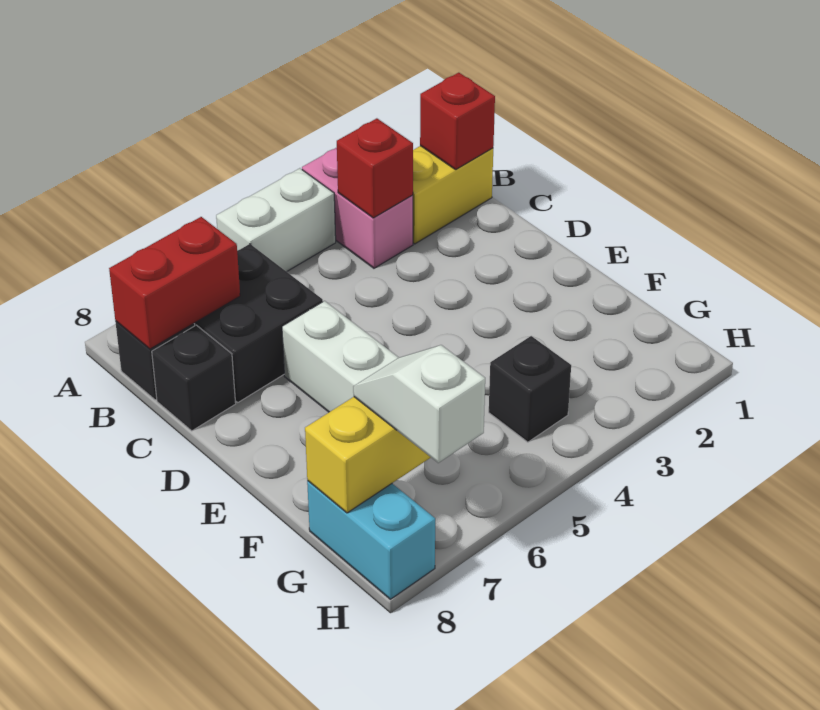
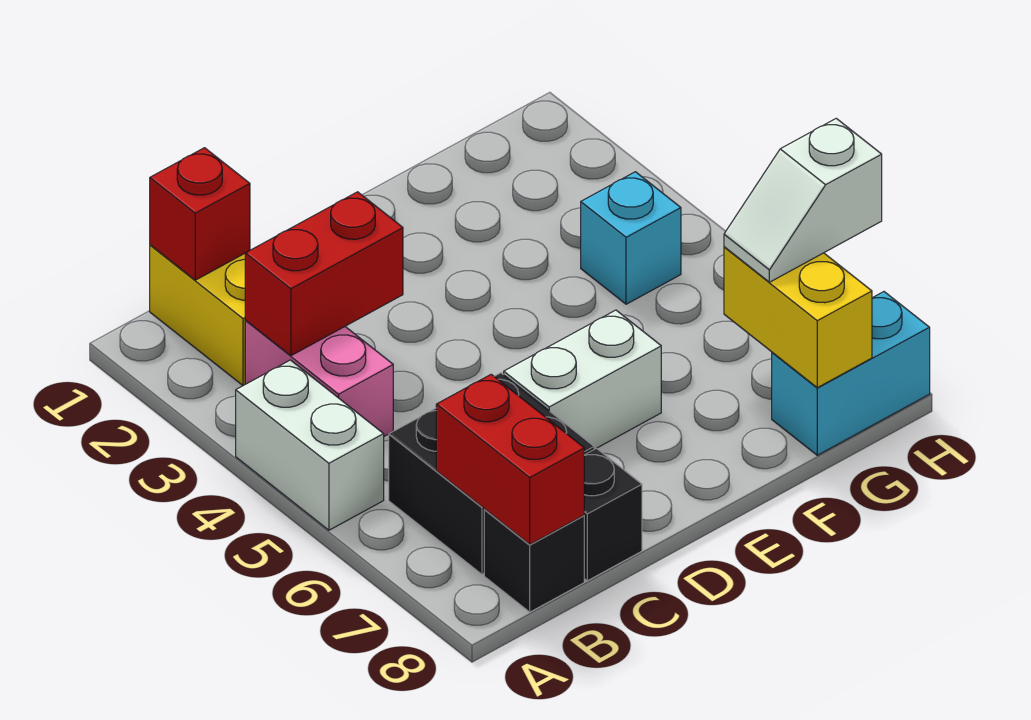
pink 1x2 brick [302,148,413,268] -> pink 1x2 brick turned to [245,321,393,436]
red 1x1 brick [337,118,413,218] -> red 1x2 brick [245,192,403,356]
black 1x1 brick [489,336,571,442] -> cyan 1x1 brick [581,172,681,304]

